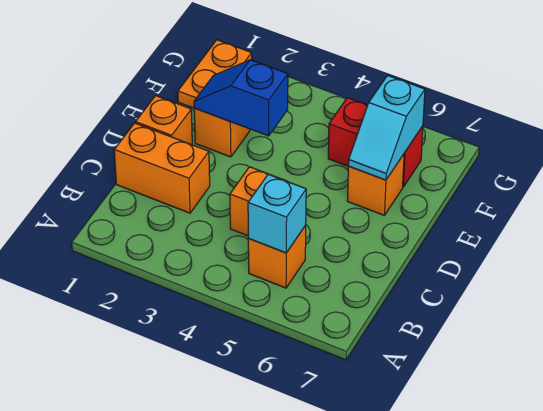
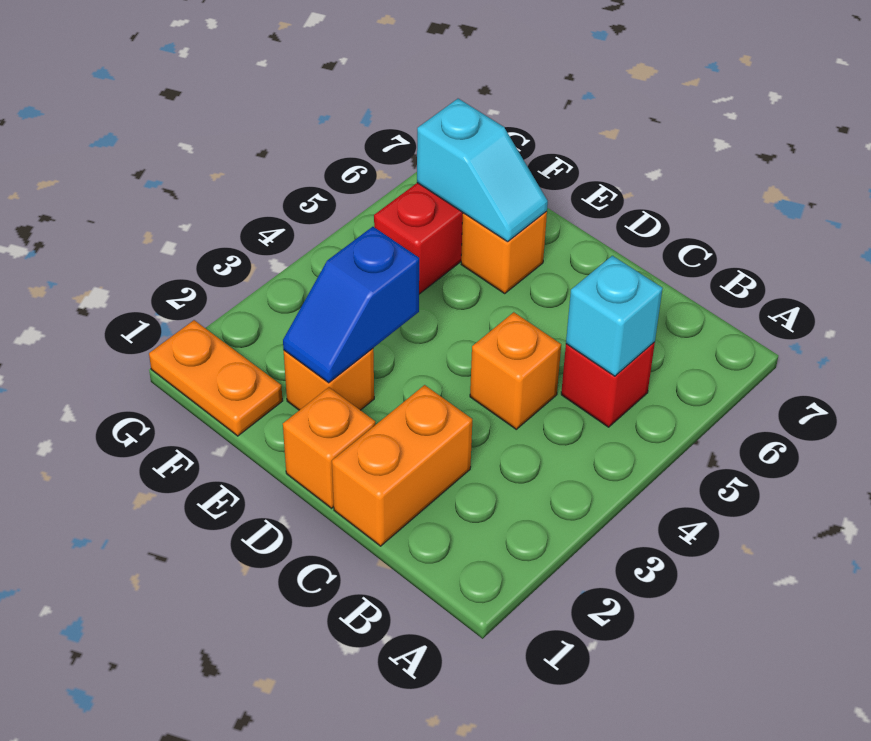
orange 1x1 brick [248,226,306,288] -> red 1x1 brick [561,342,655,427]

